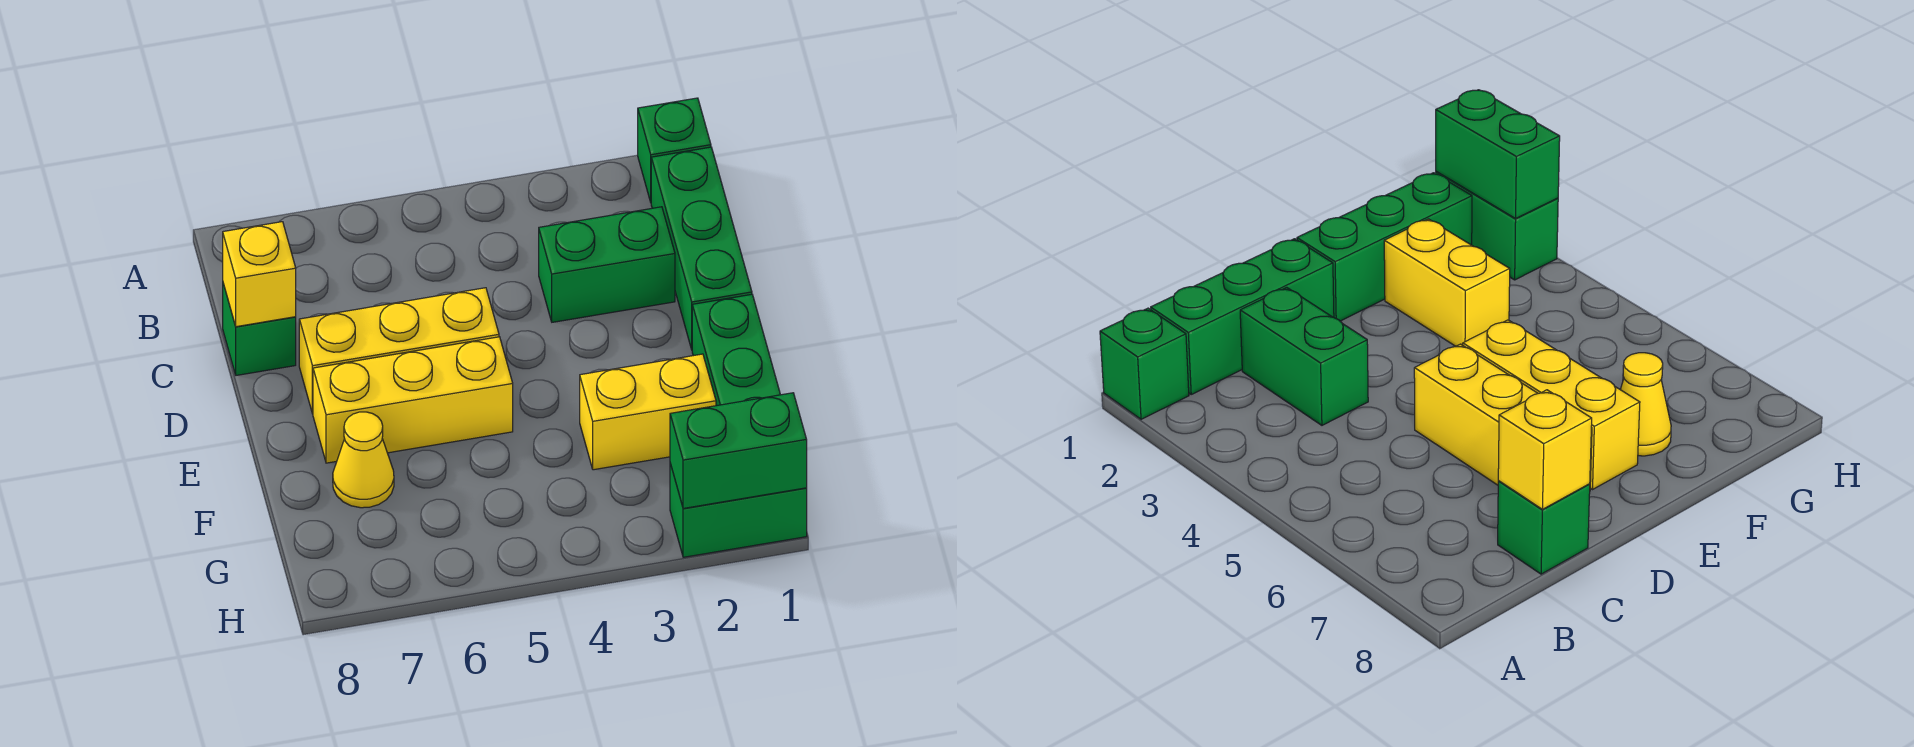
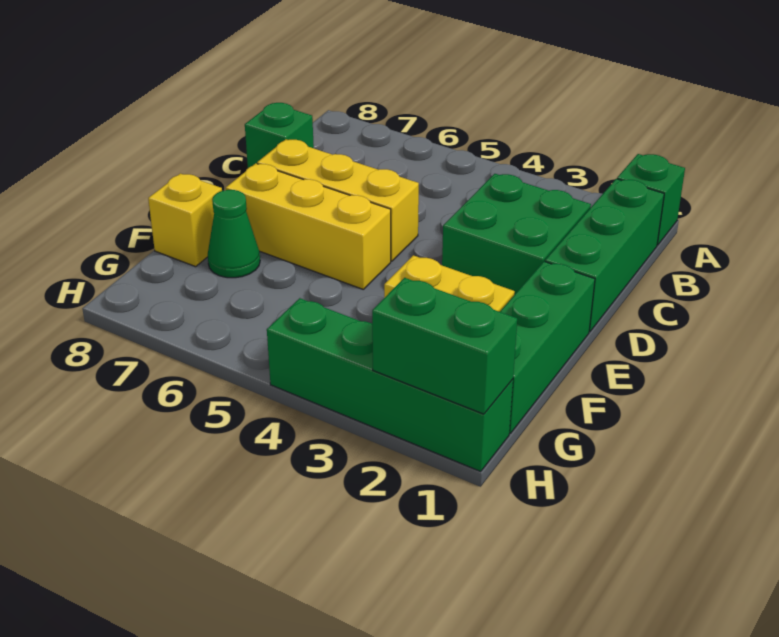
green 1x2 brick [539,207,675,322] -> green 2x2 brick [442,174,591,295]
yellow 1x1 brick [223,222,296,327] -> yellow 1x1 brick moved to [148,173,222,267]
yellow 1x1 cone [333,412,394,508] -> green 1x1 cone [208,190,260,278]
green 1x2 brick [670,463,807,557] -> green 1x4 brick [267,298,513,472]

